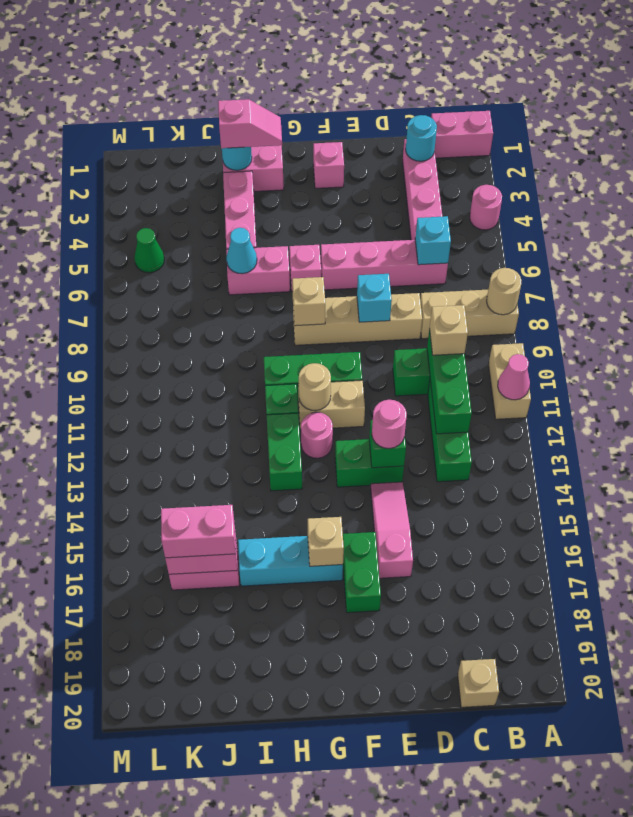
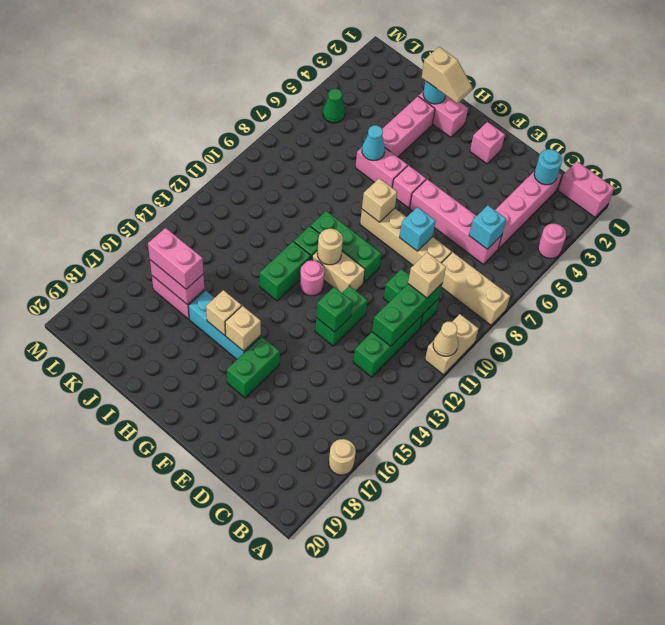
tan 1x1 round brick [487,268,522,315] -> tan 1x1 round brick moved to [329,439,356,475]
pink 1x1 cone [498,354,530,400] -> tan 1x1 cone [433,322,458,356]
tan 1x1 brick [458,659,499,707] -> tan 1x1 brick moved to [206,290,242,335]
green 1x2 brick [335,439,404,487] -> green 1x2 brick turned to [315,286,368,346]
pink 1x1 round brick [372,400,407,448] -> none
pink 1x3 slope [371,482,413,578] -> none
pink 1x2 slope [218,99,282,148] -> tan 1x2 slope [422,47,472,103]

